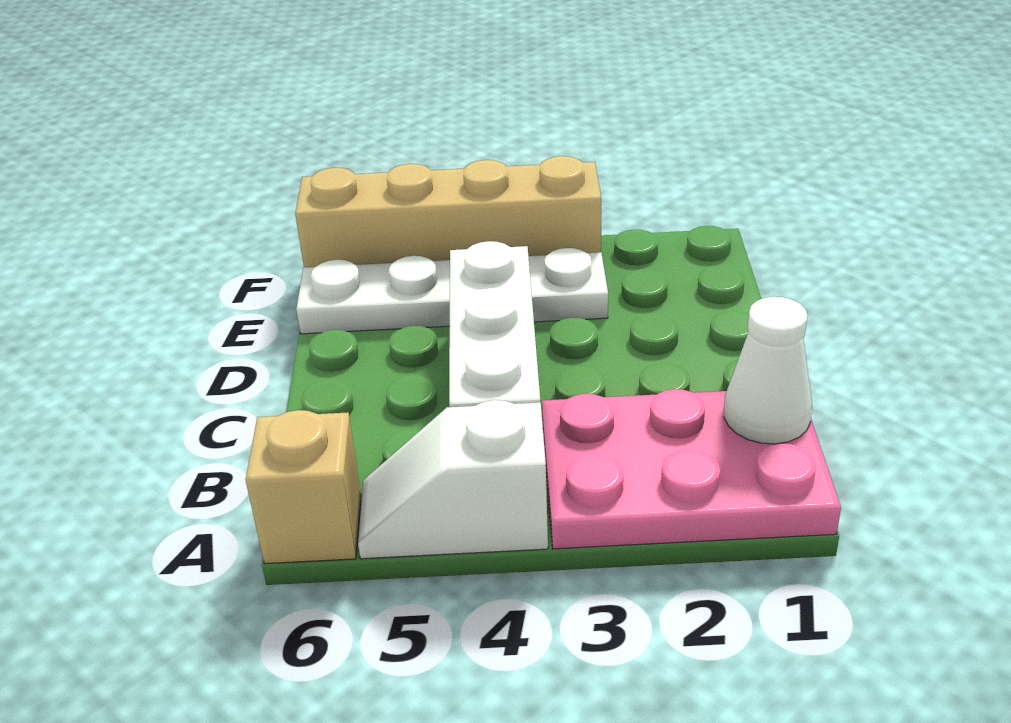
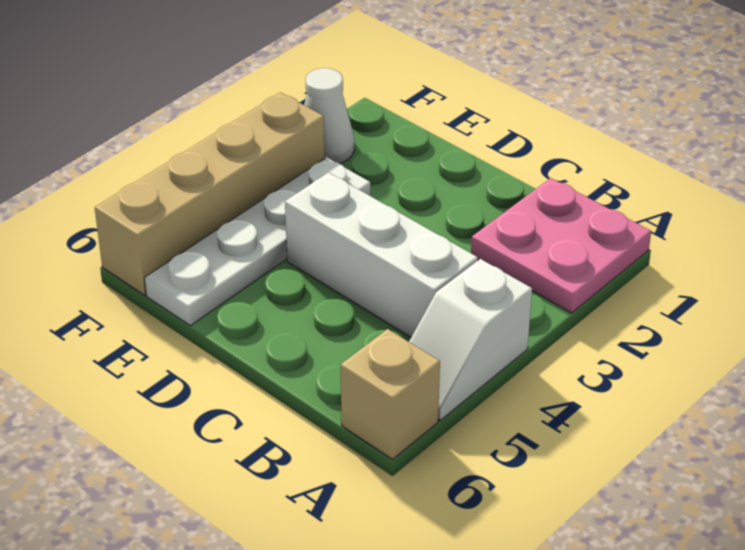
pink 2x3 plate [542,389,841,549] -> pink 2x2 plate [471,178,651,313]
white 1x1 cone [724,297,812,444] -> white 1x1 cone moved to [304,68,354,164]

